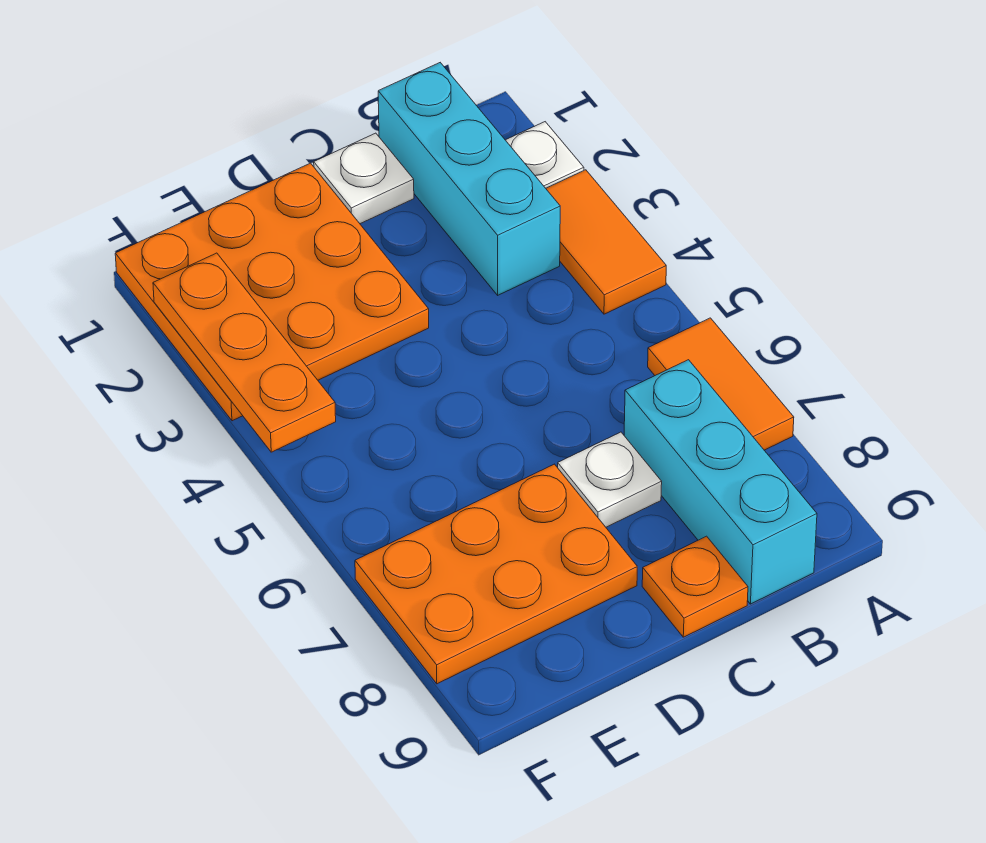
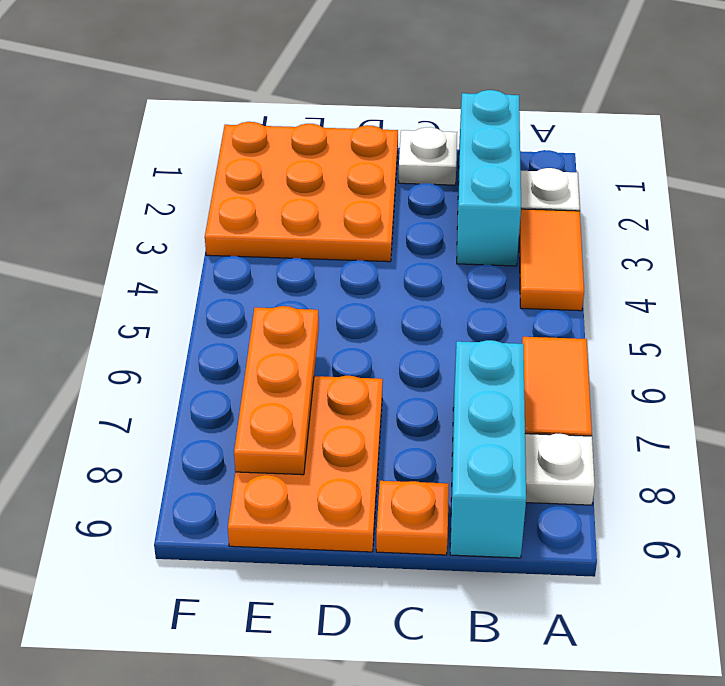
white 1x1 plate [558,432,662,527] -> white 1x1 plate moved to [525,434,595,505]
orange 2x3 plate [355,464,637,684] -> orange 2x3 plate turned to [228,376,383,552]
orange 1x3 plate [153,253,336,452] -> orange 1x3 plate moved to [234,306,319,475]

